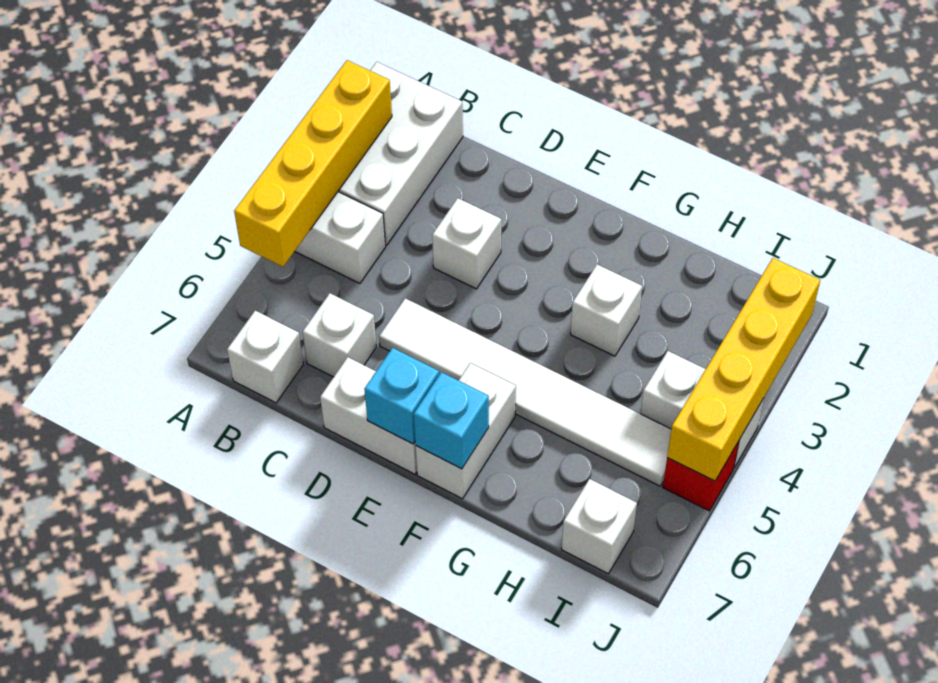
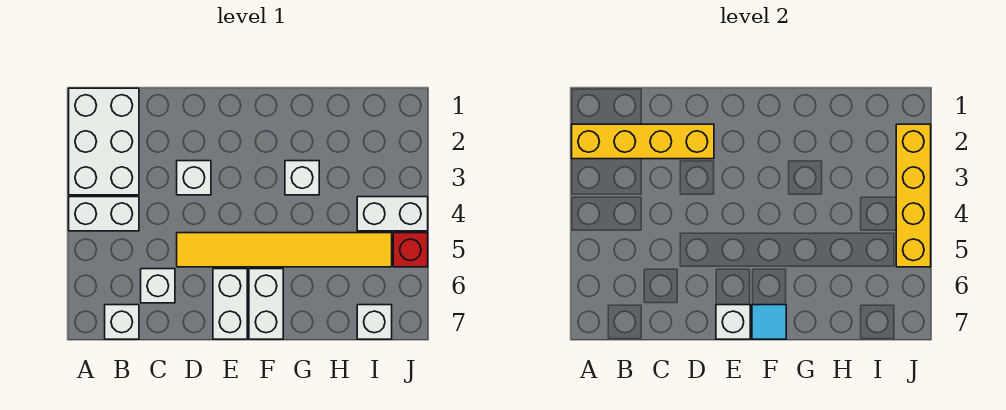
yellow 1x4 brick [234,60,392,267] -> yellow 1x4 brick turned to [572,124,714,159]
white 1x6 tile [379,298,671,486] -> yellow 1x6 tile [177,233,392,267]
white 1x2 brick [320,357,417,474] -> white 1x2 brick turned to [213,269,247,339]
cyan 1x1 brick [365,348,439,444] -> white 1x1 brick [716,305,750,339]
cyan 1x1 brick [414,372,489,469] -> cyan 1x1 tile [752,305,786,339]

